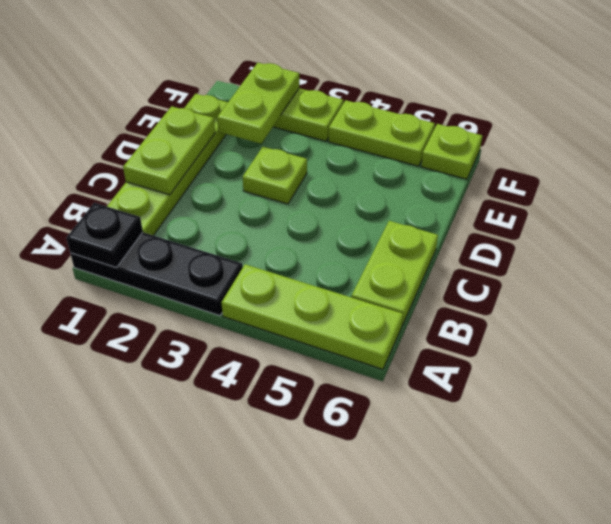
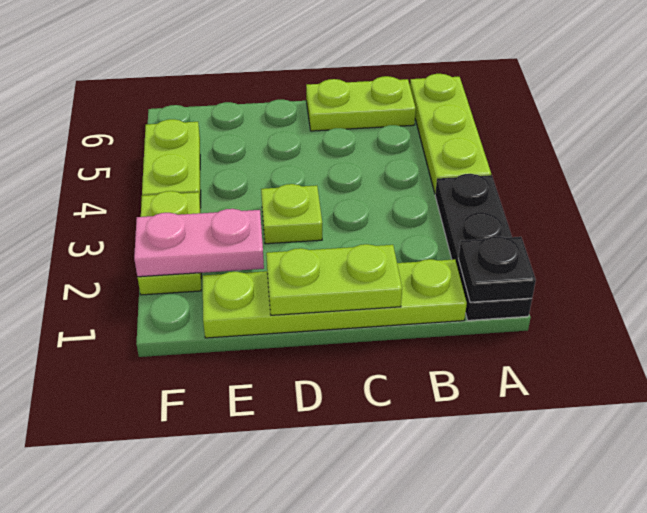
lime 1x2 plate [217,63,299,144] -> pink 1x2 plate [134,209,264,277]
lime 1x1 plate [421,124,482,179] -> none

